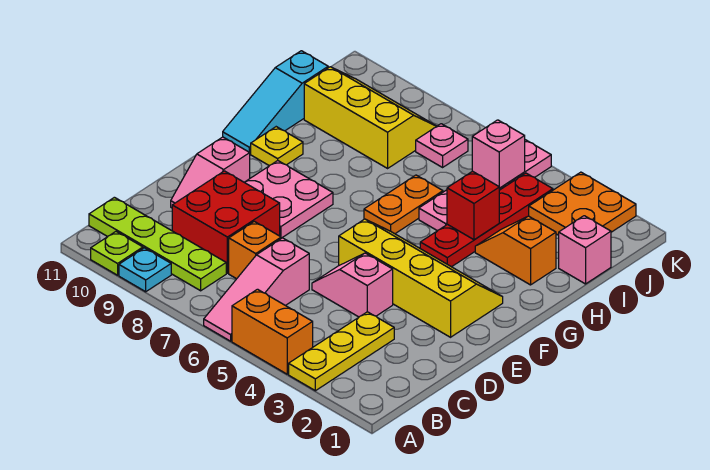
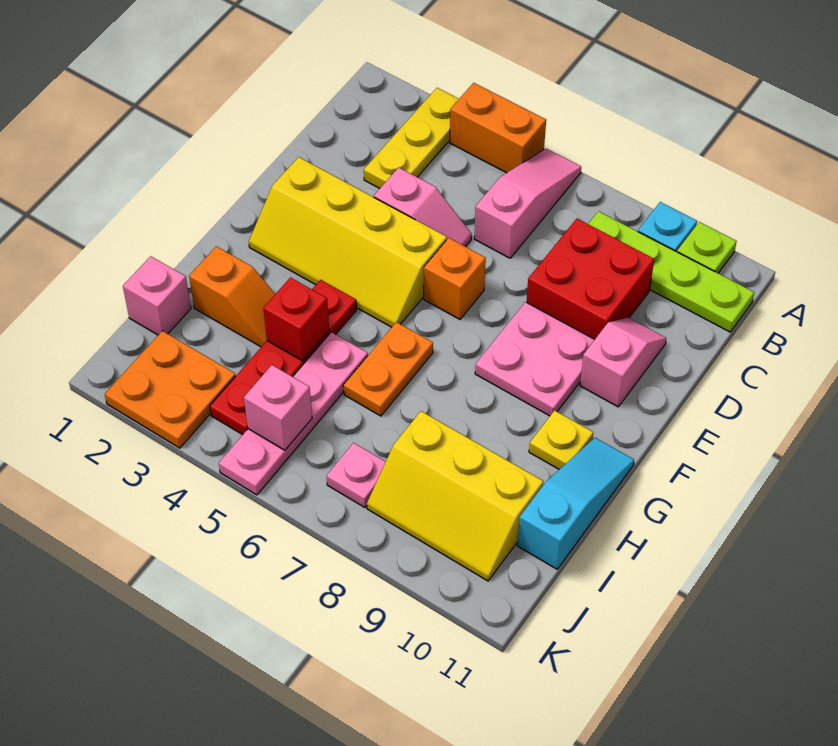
orange 1x1 brick [229,221,281,279] -> orange 1x1 brick moved to [424,238,486,319]

